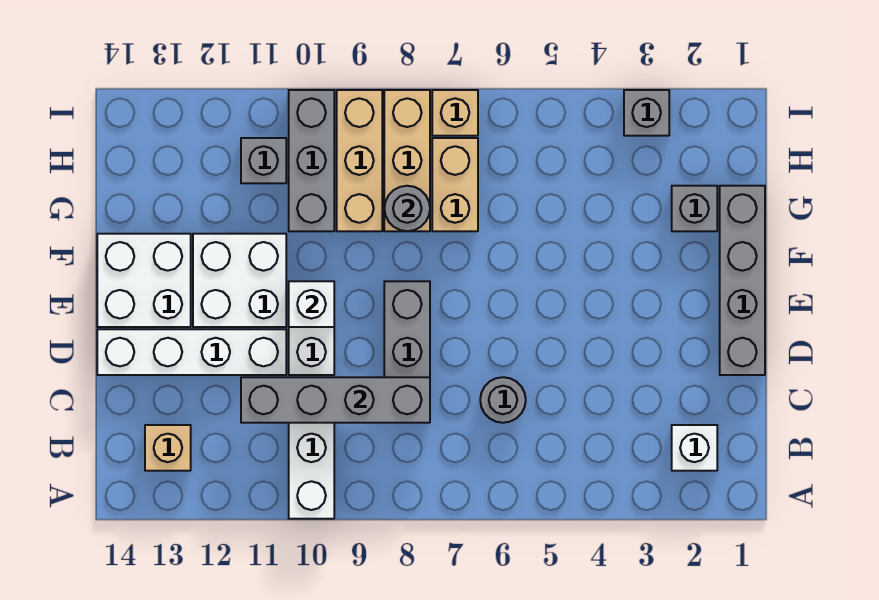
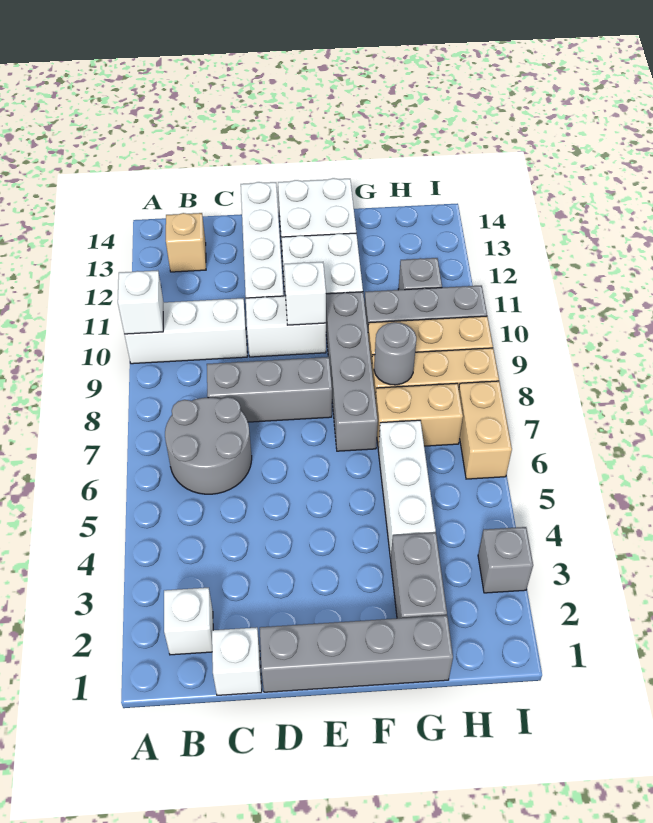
none -> white 1x1 brick [118,270,163,334]
none -> white 1x1 brick [212,627,262,695]
grey 1x1 round brick [480,377,526,423] -> grey 2x2 round brick [165,397,252,494]
grey 1x4 brick [241,377,430,423] -> grey 1x4 brick moved to [326,292,378,451]
grey 1x1 brick [672,186,717,231] -> grey 1x2 brick [391,532,447,618]
none -> white 1x3 brick [378,420,436,559]
tan 1x1 brick [432,90,478,136] -> tan 1x2 brick [459,381,512,479]

